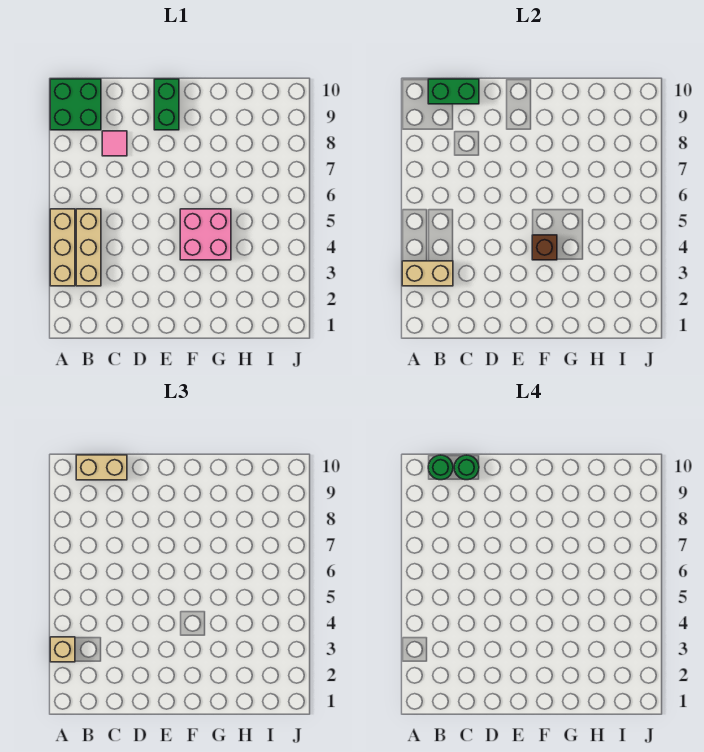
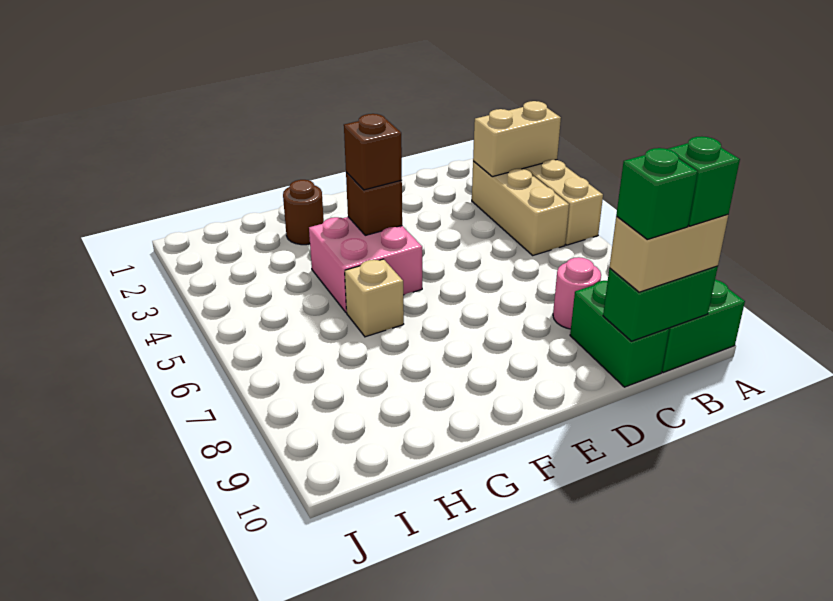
tan 1x1 brick [50,637,75,662] -> tan 1x1 brick moved to [345,259,404,337]
green 1x1 round brick [428,455,453,480] -> green 1x1 brick [668,136,740,226]
pink 1x1 tile [102,131,127,156] -> pink 1x1 round brick [553,257,601,329]
green 1x1 round brick [454,455,479,480] -> green 1x1 brick [616,148,698,239]
green 1x2 brick [154,79,179,130] -> green 1x2 brick moved to [570,281,669,387]
none -> brown 1x1 brick [344,114,402,190]
none -> brown 1x1 round brick [283,180,324,245]

